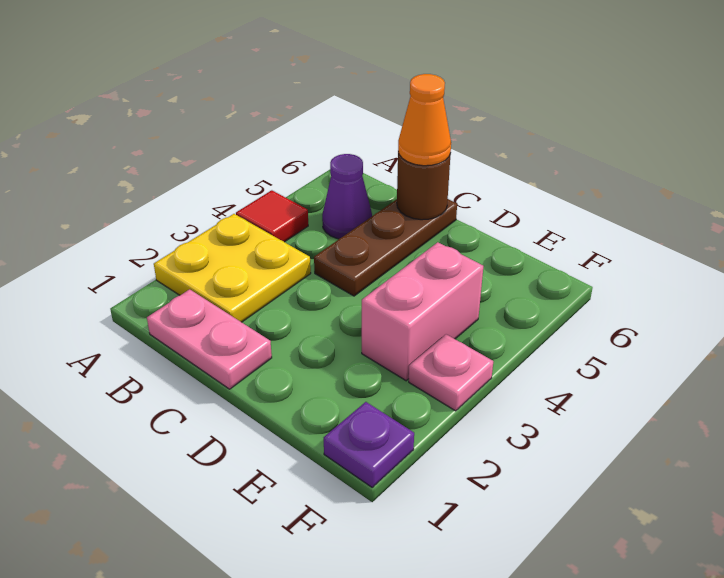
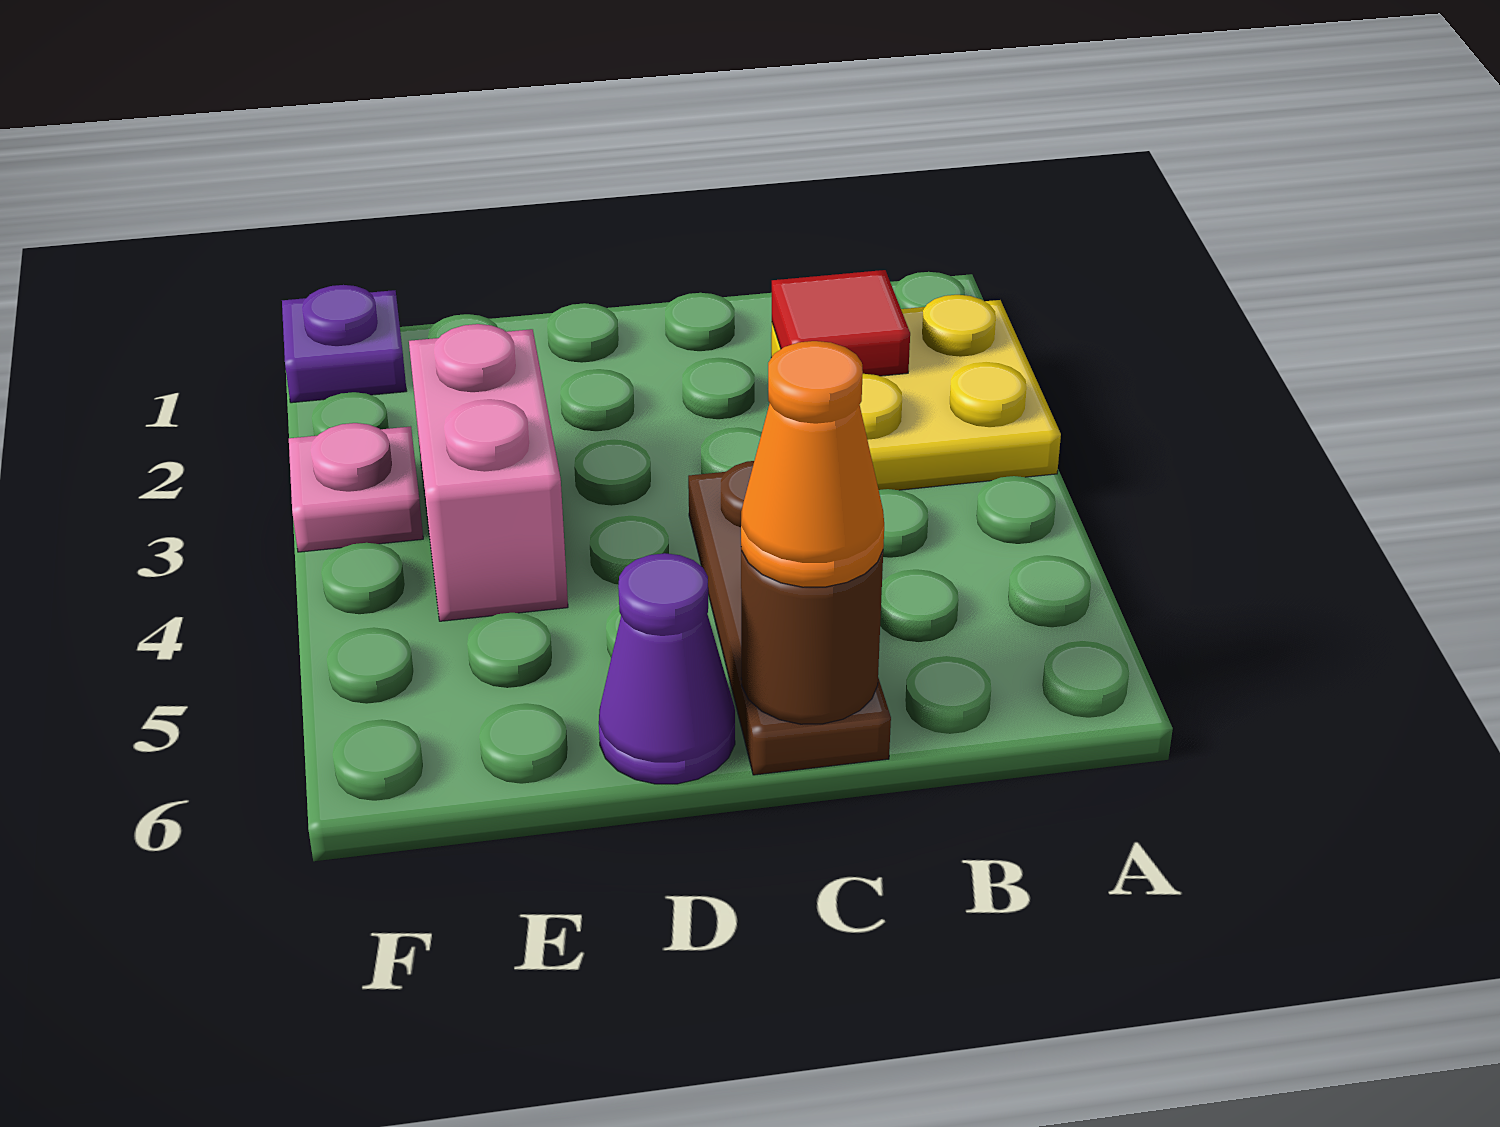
red 1x1 tile [236,190,308,242] -> red 1x1 tile moved to [772,270,910,376]
pink 1x2 plate [147,289,272,389] -> none
purple 1x1 cone [322,154,372,239] -> purple 1x1 cone moved to [599,553,735,784]

